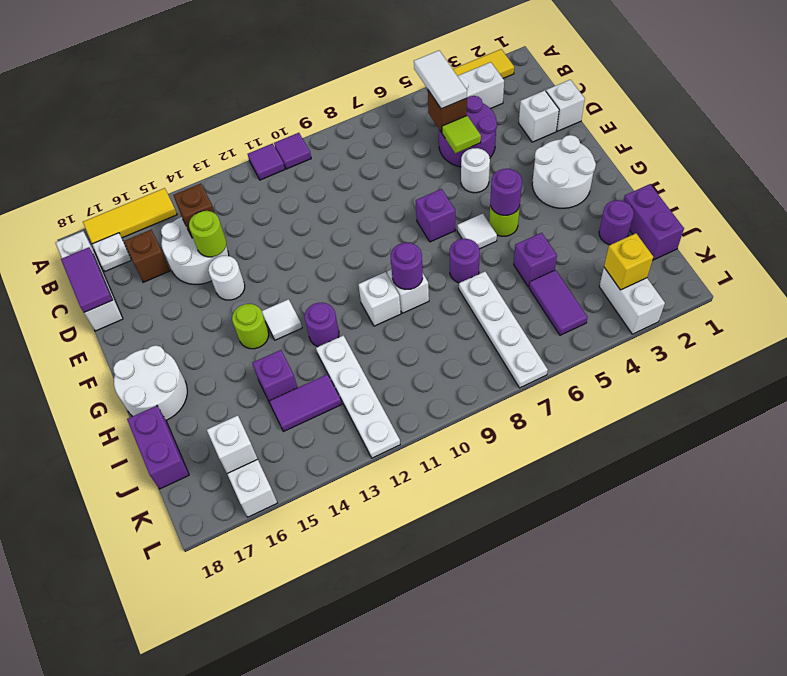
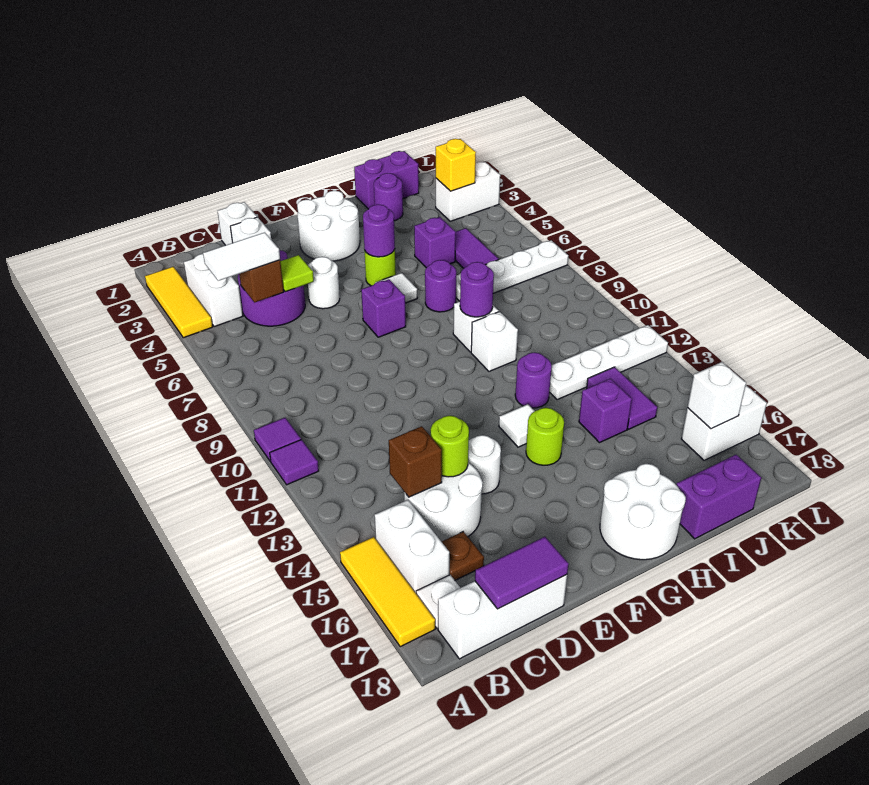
none -> white 1x2 brick [375,500,449,593]
brown 1x1 brick [124,230,170,282] -> brown 1x1 plate [442,532,484,580]
purple 1x2 tile [529,270,588,335] -> purple 1x2 tile turned to [455,228,499,268]

